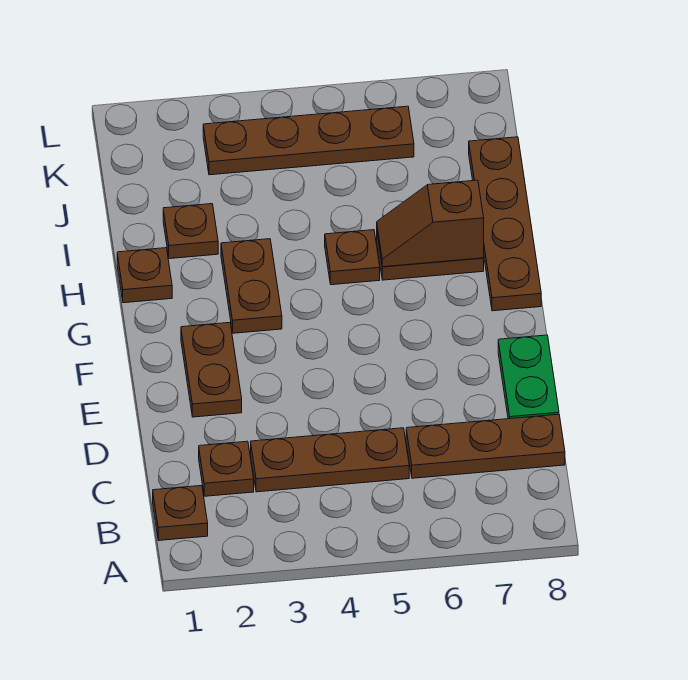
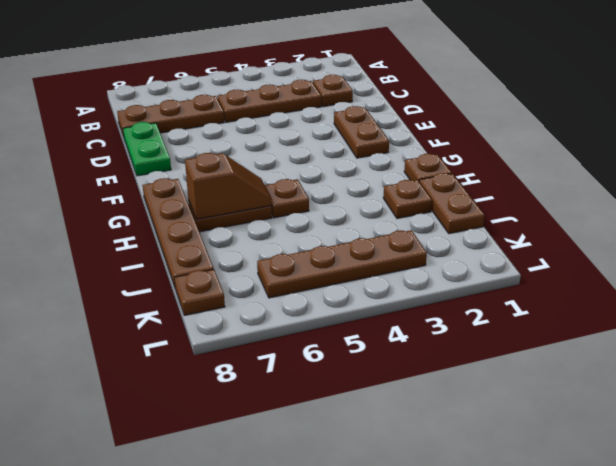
brown 1x1 plate [153,486,208,541] -> brown 1x1 plate moved to [174,269,225,315]
brown 1x2 plate [221,239,282,333] -> brown 1x2 plate moved to [419,173,484,234]

